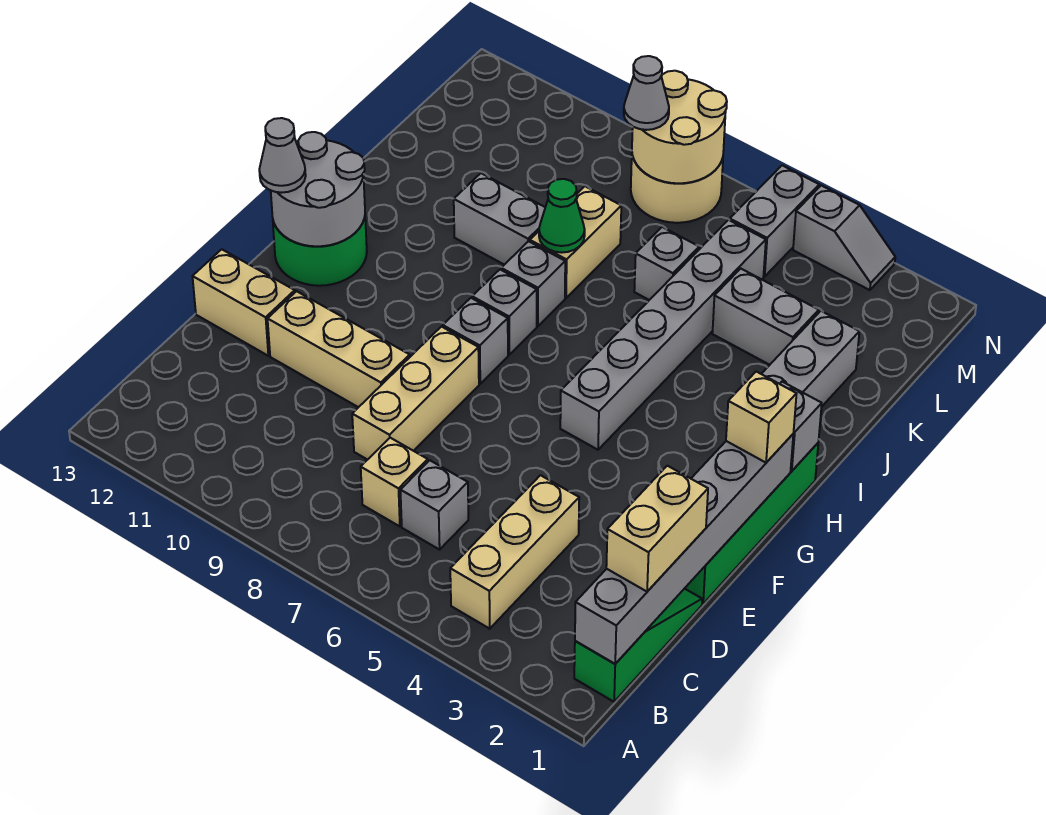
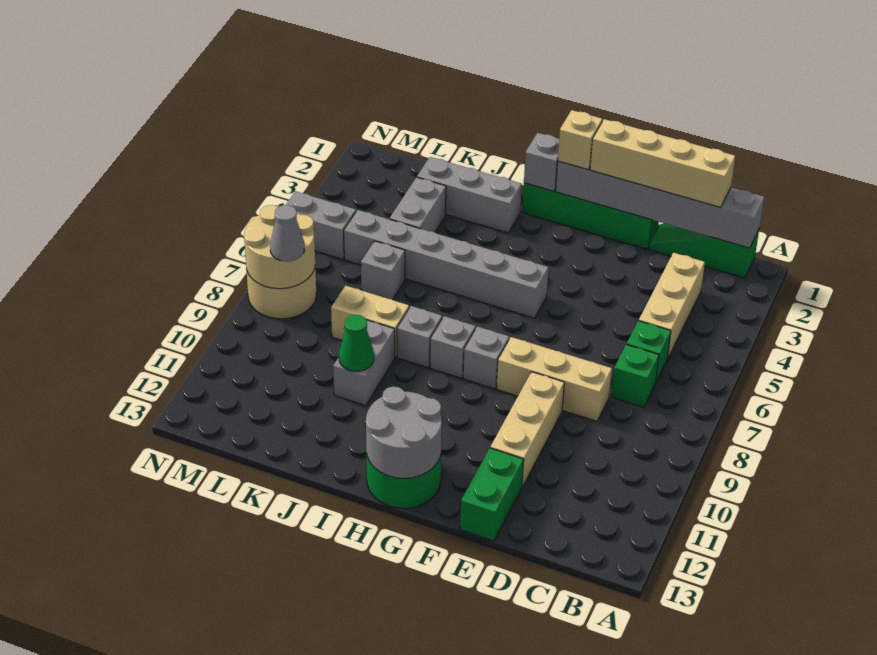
tan 1x3 brick [450,475,579,629] -> tan 1x3 brick turned to [639,253,705,359]
tan 1x2 brick [606,466,708,591] -> tan 1x4 brick [590,119,735,207]
grey 1x1 brick [400,460,468,550] -> green 1x1 brick [627,321,671,382]
tan 1x1 brick [361,438,428,526] -> green 1x1 brick [611,344,659,407]
tan 1x2 brick [192,249,295,356] -> green 1x2 brick [460,448,524,541]
grey 1x1 cone [259,118,306,193] -> none
green 1x1 cone [539,179,585,253] -> green 1x1 cone moved to [339,315,374,371]
grey 1x2 slope [793,185,895,290] -> none

